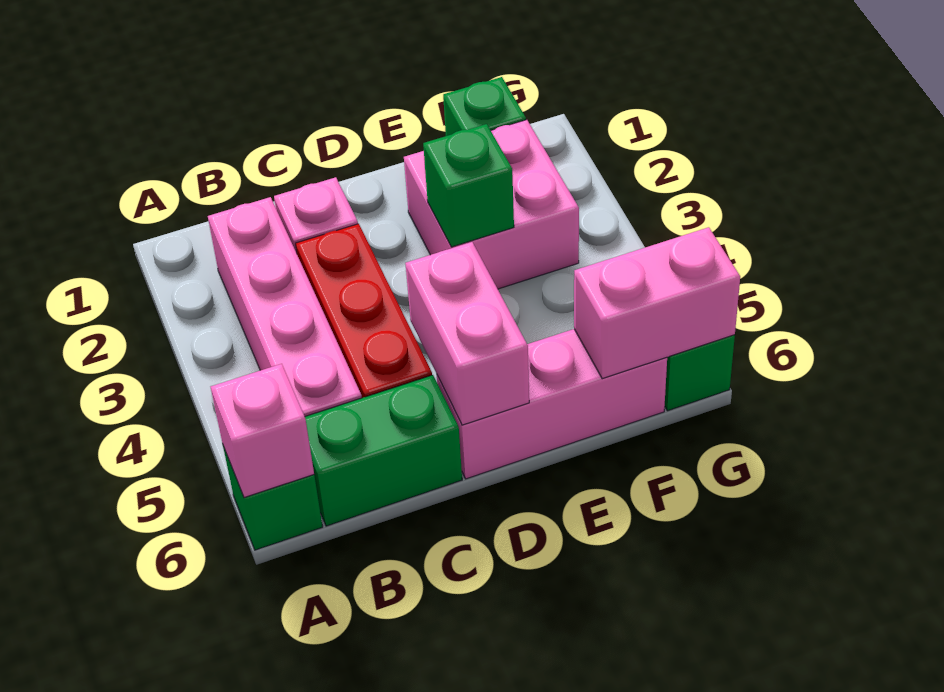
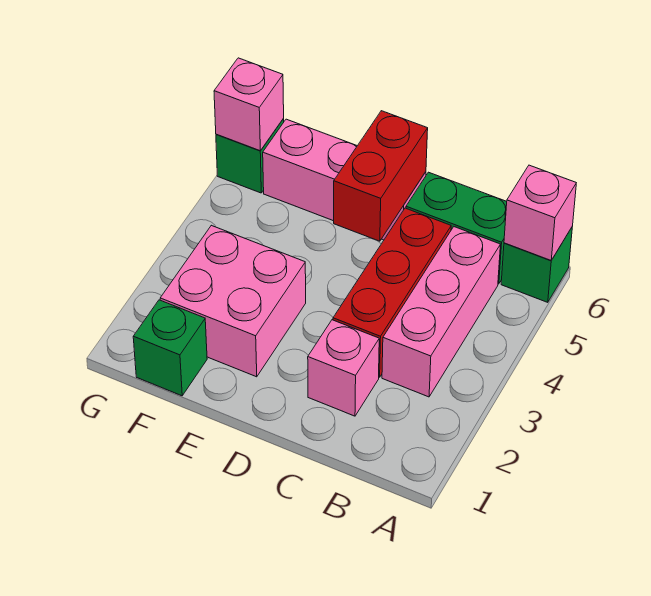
pink 1x4 brick [208,197,362,416] -> pink 1x3 brick [382,227,500,397]
pink 1x2 brick [405,242,529,425] -> red 1x2 brick [334,111,428,241]
green 1x1 brick [423,124,514,247] -> none
pink 1x2 brick [574,227,740,379] -> pink 1x1 brick [214,58,284,151]

